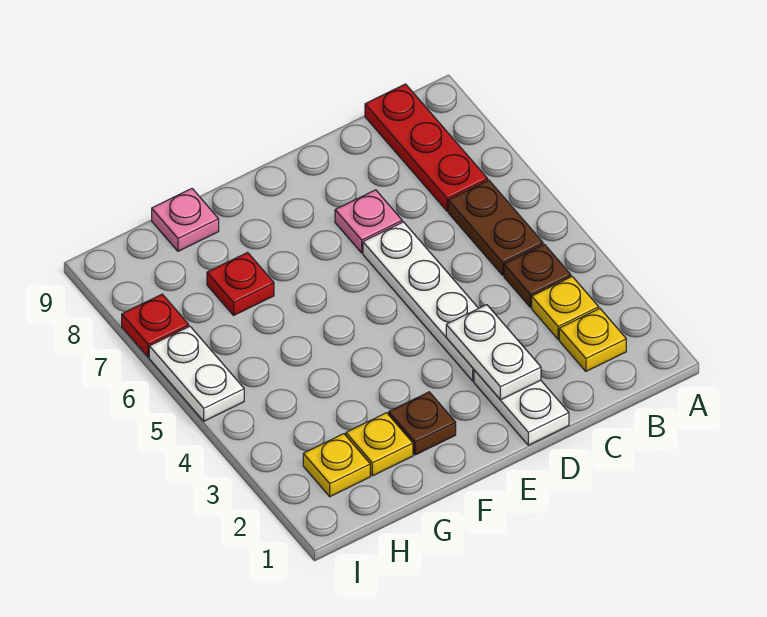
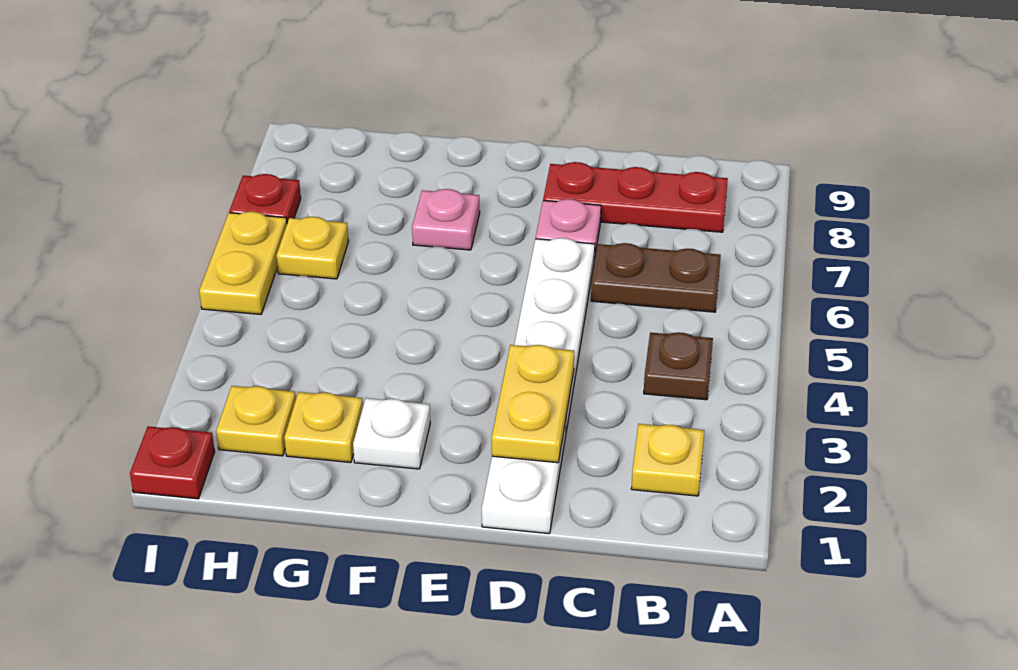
yellow 1x1 plate [532,277,599,339] -> yellow 1x1 plate moved to [277,217,348,279]
brown 1x2 plate [448,180,543,275] -> brown 1x2 plate turned to [591,243,721,312]
red 1x3 plate [365,84,488,211] -> red 1x3 plate turned to [543,162,728,232]
white 1x2 plate [446,305,541,400] -> yellow 1x2 plate [492,345,574,463]
brown 1x1 plate [389,392,456,455] -> white 1x1 plate [353,398,430,469]
red 1x1 plate [207,252,274,315] -> red 1x1 plate moved to [130,426,215,499]
pink 1x1 plate [152,189,219,251] -> pink 1x1 plate moved to [412,189,480,250]
white 1x2 plate [149,326,244,421] -> yellow 1x2 plate [199,211,287,314]

